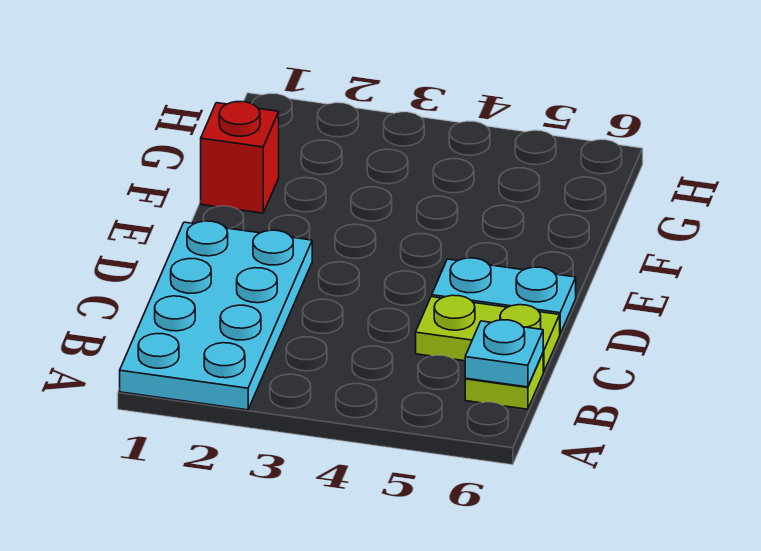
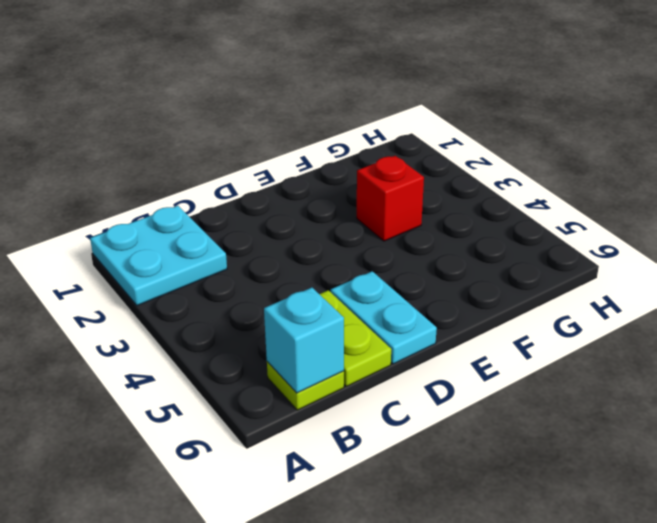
cyan 2x4 plate [120,221,312,410] -> cyan 2x2 plate [90,206,227,305]
cyan 1x1 plate [465,320,543,387] -> cyan 1x1 brick [264,288,344,393]
red 1x1 brick [201,102,279,213] -> red 1x1 brick moved to [357,156,424,241]

